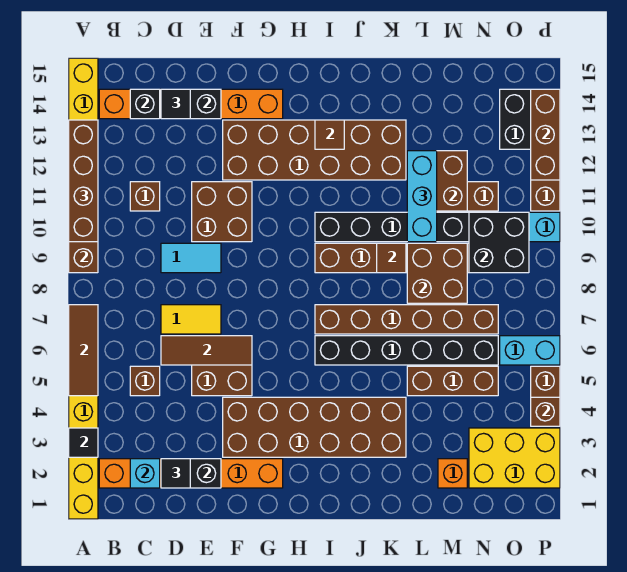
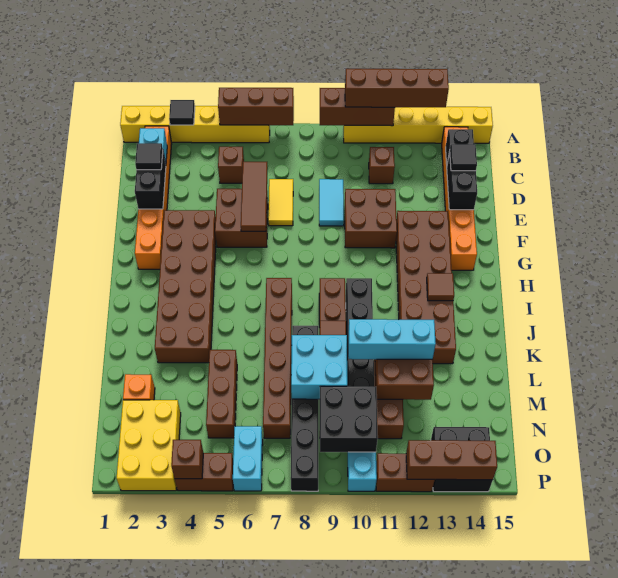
brown 1x3 tile [69,305,98,396] -> brown 1x3 brick [218,88,294,125]
black 1x6 brick [315,336,498,365] -> black 1x6 brick moved to [291,326,318,491]
brown 2x2 brick [407,243,467,303] -> cyan 2x2 brick [291,335,347,399]

